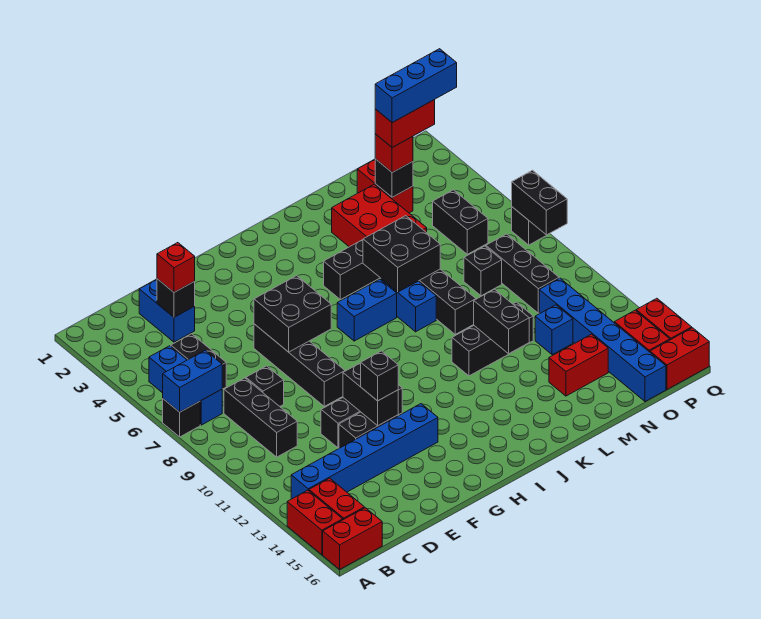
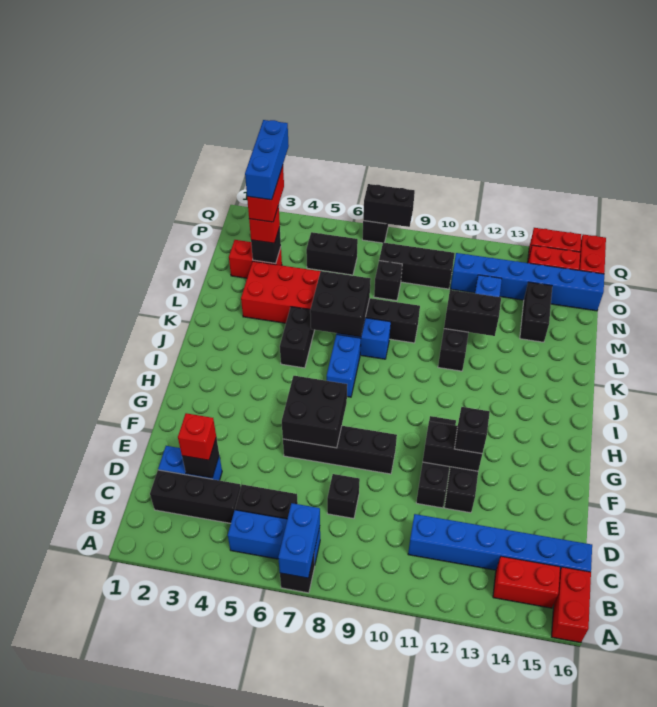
red 1x2 brick [287,490,343,555] -> none
blue 1x6 brick [291,404,438,499] -> blue 1x6 brick turned to [408,514,592,572]
black 1x3 brick [224,378,297,457] -> black 1x3 brick moved to [150,470,241,523]
red 1x2 brick [549,334,608,396] -> black 1x2 brick [520,282,552,342]

